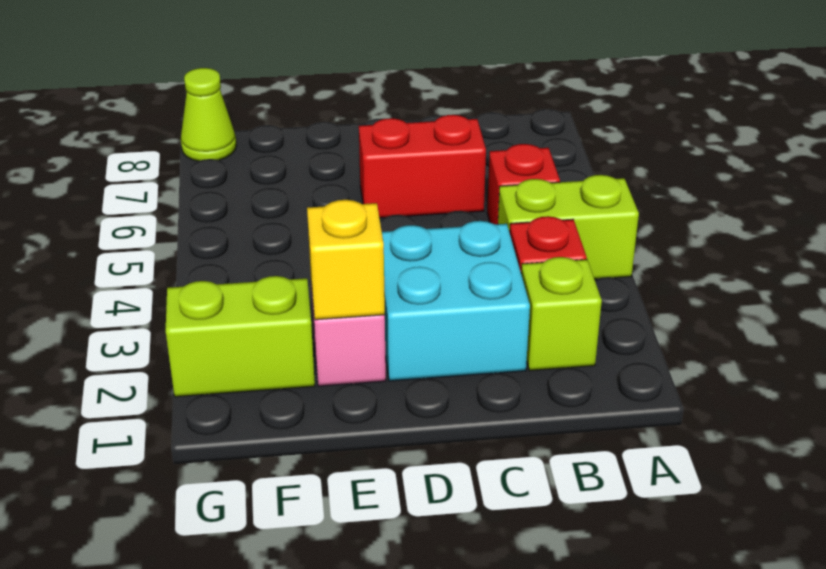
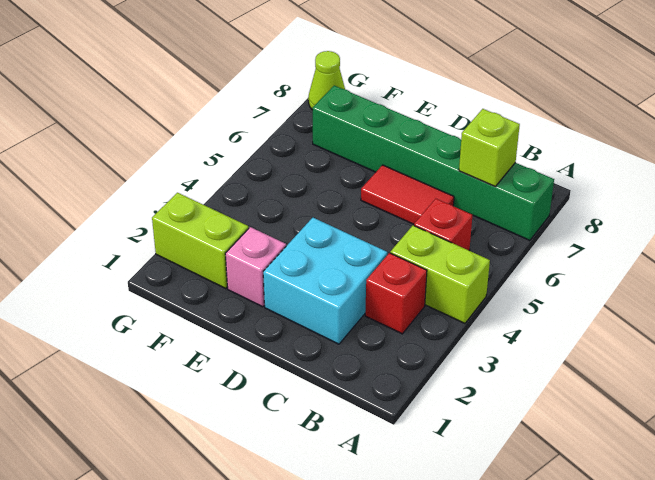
none -> green 1x6 brick [312,86,554,240]
lime 1x1 brick [521,257,602,371] -> lime 1x1 brick moved to [459,109,520,186]
red 1x2 brick [359,115,486,218] -> red 1x2 tile [361,165,454,224]
yellow 1x1 brick [307,200,385,320] -> none

